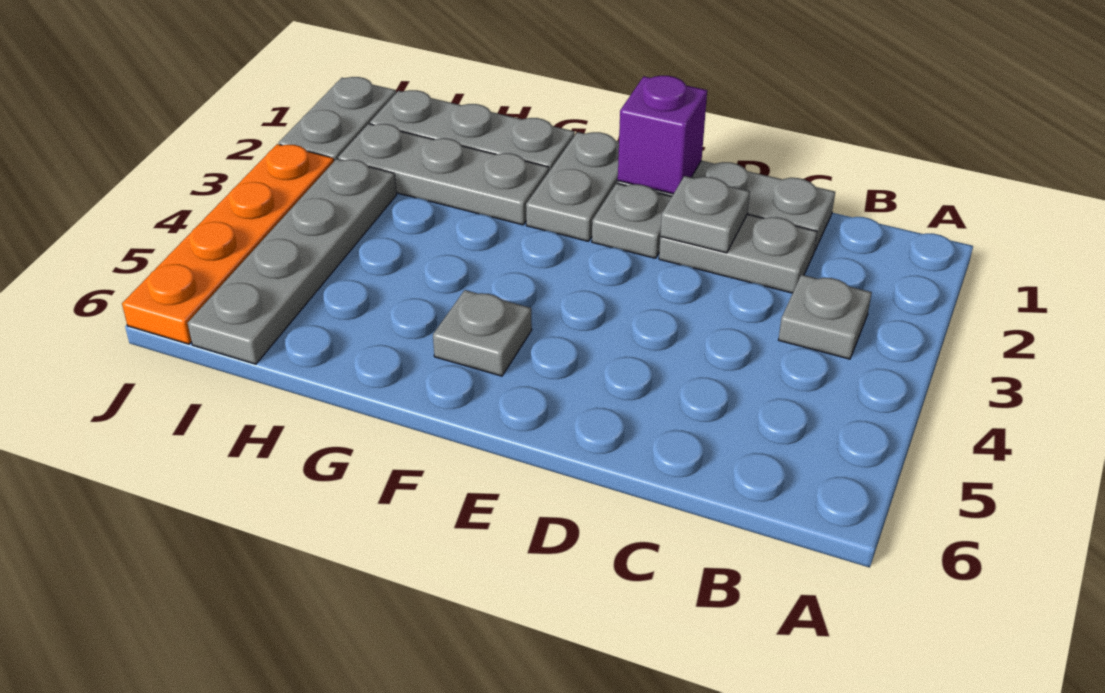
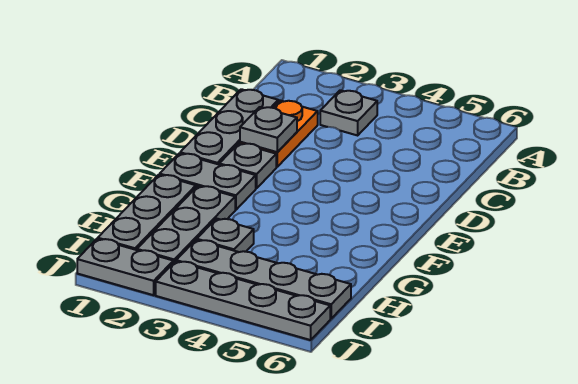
grey 1x2 plate [659,215,817,293] -> orange 1x2 plate [240,100,318,167]
purple 1x1 brick [618,76,707,194] -> none
grey 1x1 plate [433,290,532,376] -> grey 1x1 plate moved to [197,219,254,252]
orange 1x4 plate [122,144,334,344] -> grey 1x4 plate [156,261,330,340]

